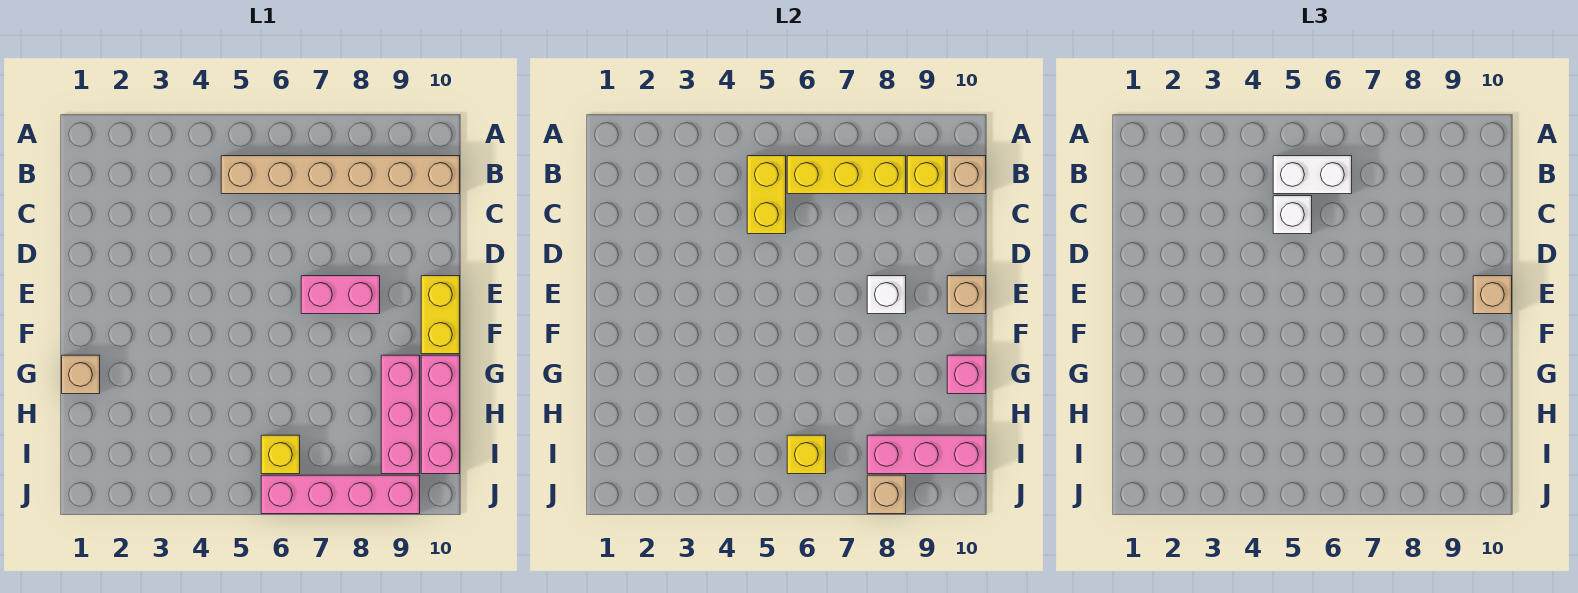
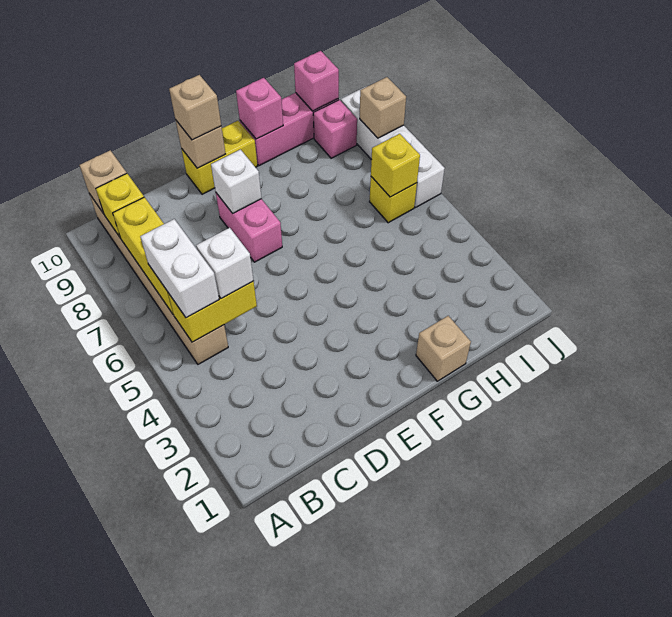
pink 1x3 brick [381,355,420,474] -> pink 1x1 brick [313,100,357,158]
pink 1x3 brick [867,435,986,474] -> pink 1x1 brick [294,51,339,111]
pink 1x4 brick [261,475,420,514] -> white 1x4 brick [341,87,445,208]

